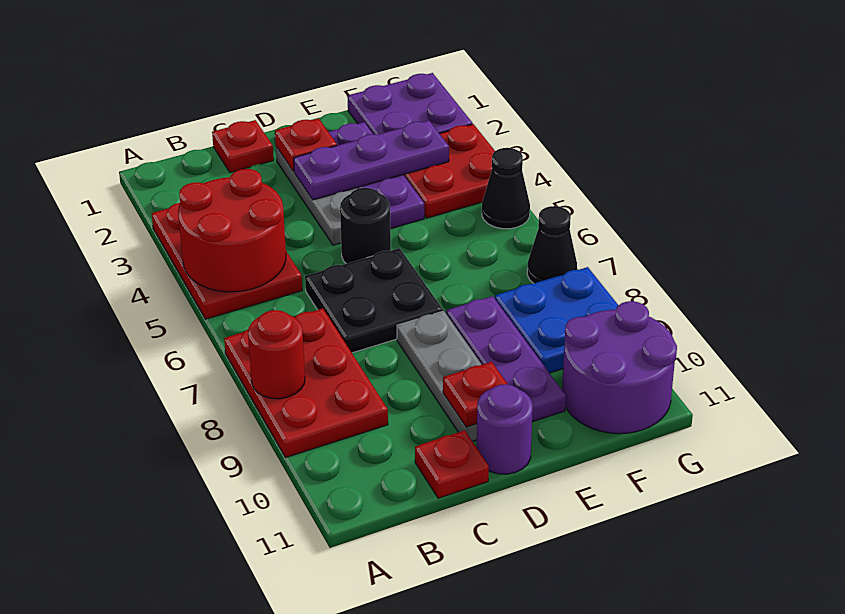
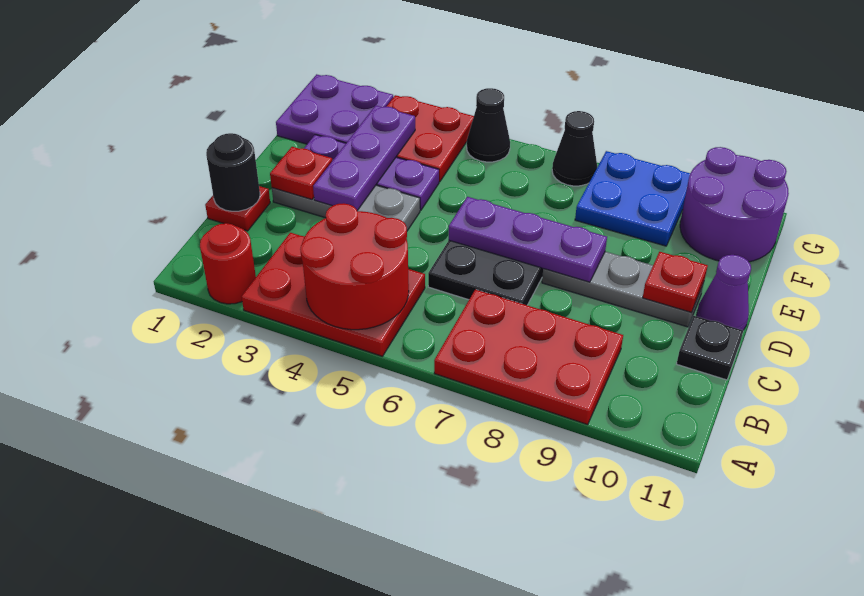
red 1x1 round brick [248,310,305,399] -> red 1x1 round brick moved to [200,223,256,304]
red 1x1 plate [415,430,489,498] -> black 1x1 plate [677,316,743,380]
black 1x1 round brick [340,188,391,264] -> black 1x1 round brick moved to [206,133,260,211]
purple 1x1 round brick [477,384,533,474] -> purple 1x1 cone [697,255,751,330]
purple 1x3 plate [446,296,566,422] -> purple 1x3 plate moved to [449,197,607,282]

